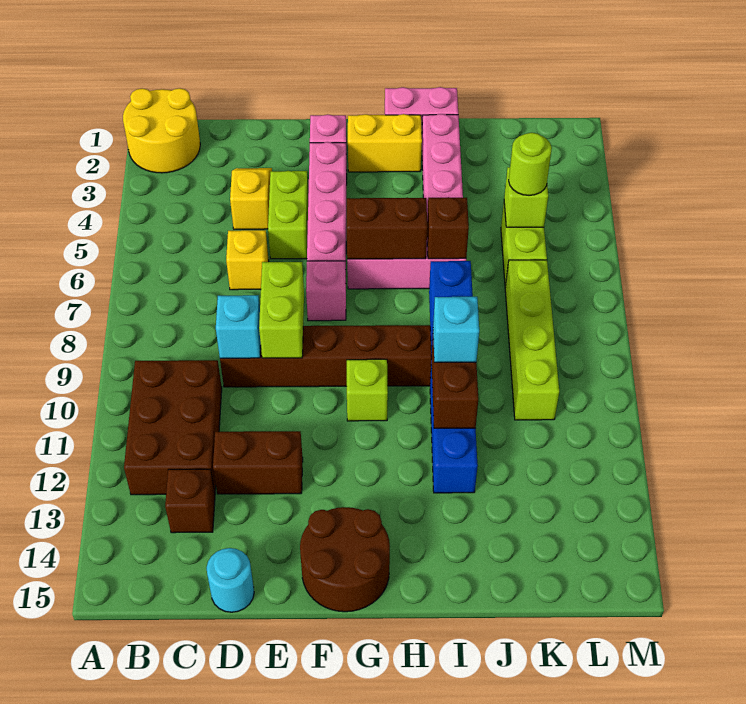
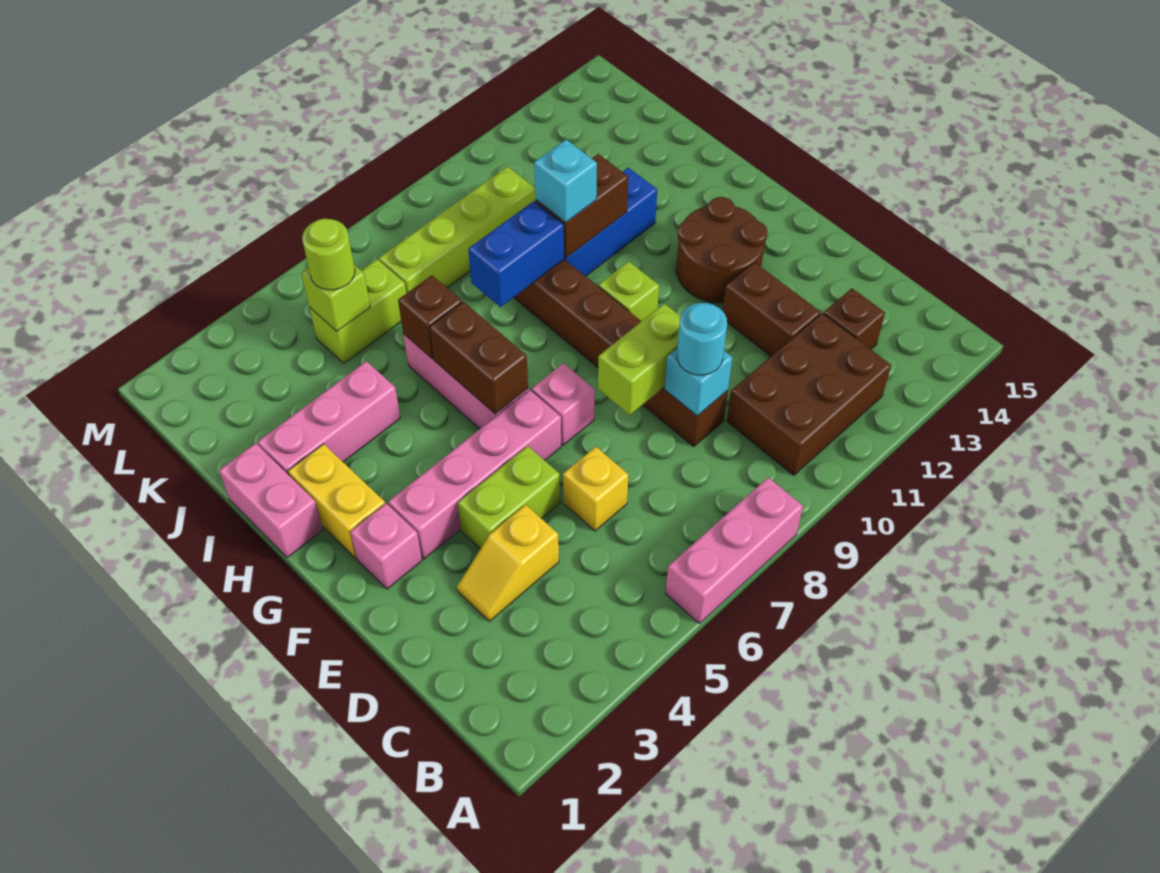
yellow 2x2 round brick [123,88,200,173] -> none
none -> pink 1x3 brick [666,477,803,624]
cyan 1x1 round brick [207,548,254,612] -> cyan 1x1 round brick moved to [677,303,727,375]
brown 2x2 round brick [300,507,390,612] -> brown 2x2 round brick moved to [676,197,767,303]

